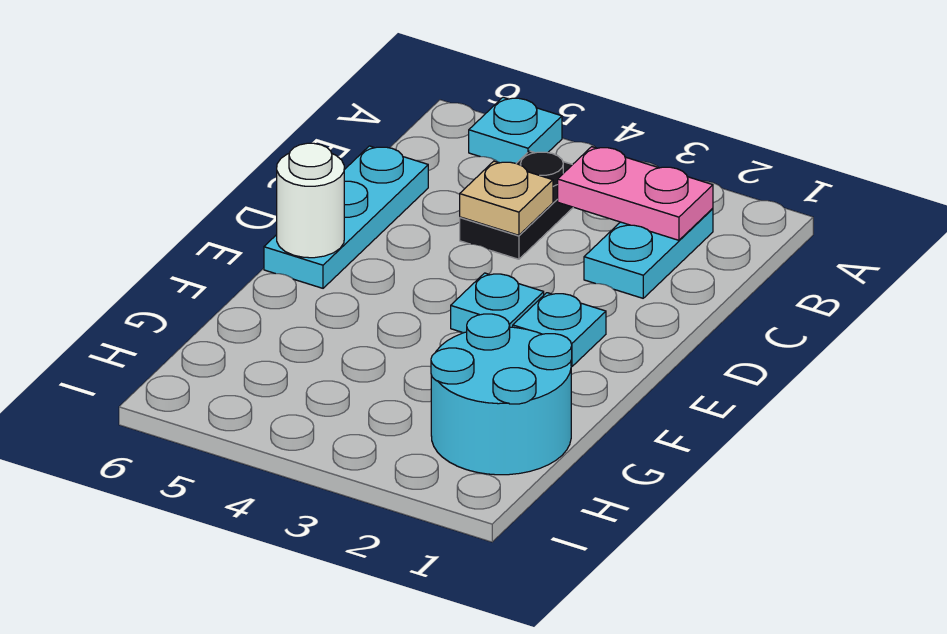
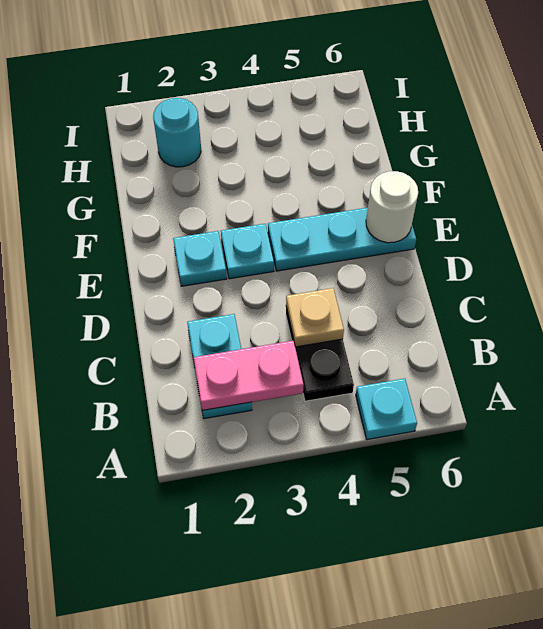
cyan 1x3 plate [264,146,428,288] -> cyan 1x3 plate turned to [268,208,416,271]
cyan 2x2 round brick [431,314,572,475] -> cyan 1x1 round brick [153,98,201,167]

